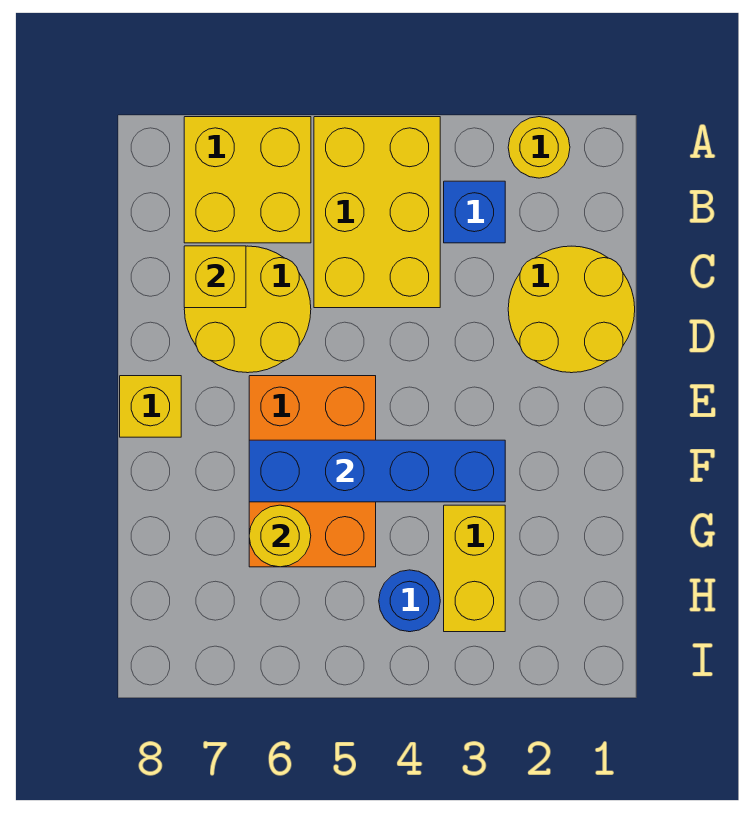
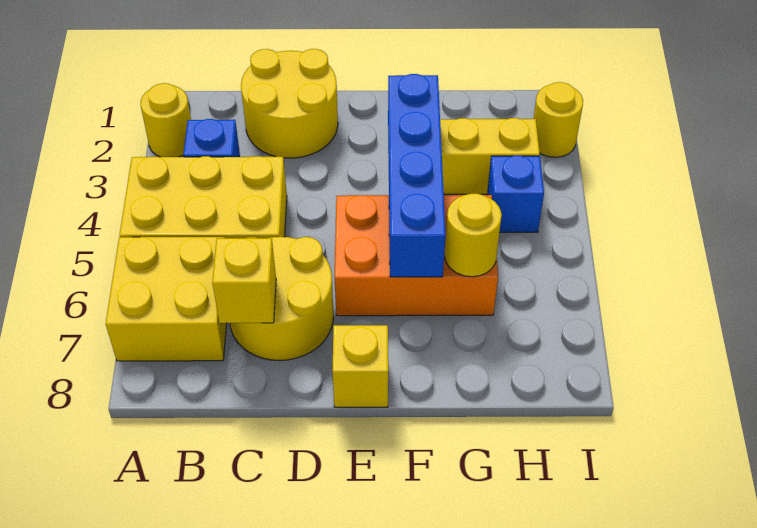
blue 1x1 round brick [379,570,440,632] -> blue 1x1 brick [487,156,544,232]
none -> yellow 1x1 round brick [533,82,583,157]

